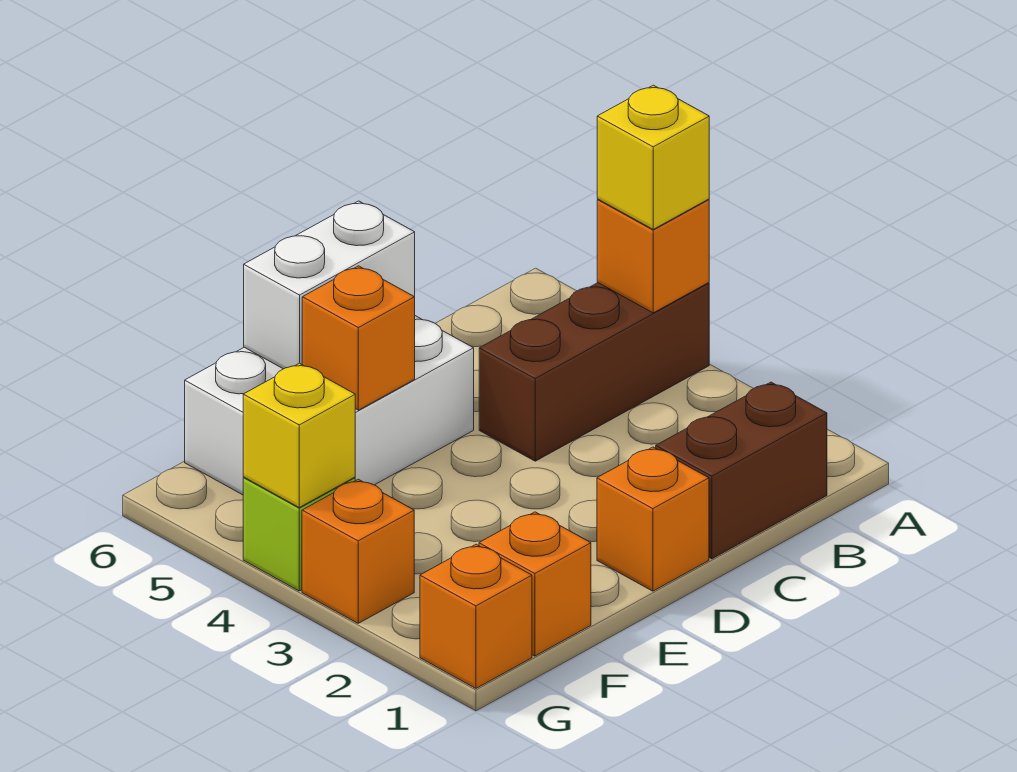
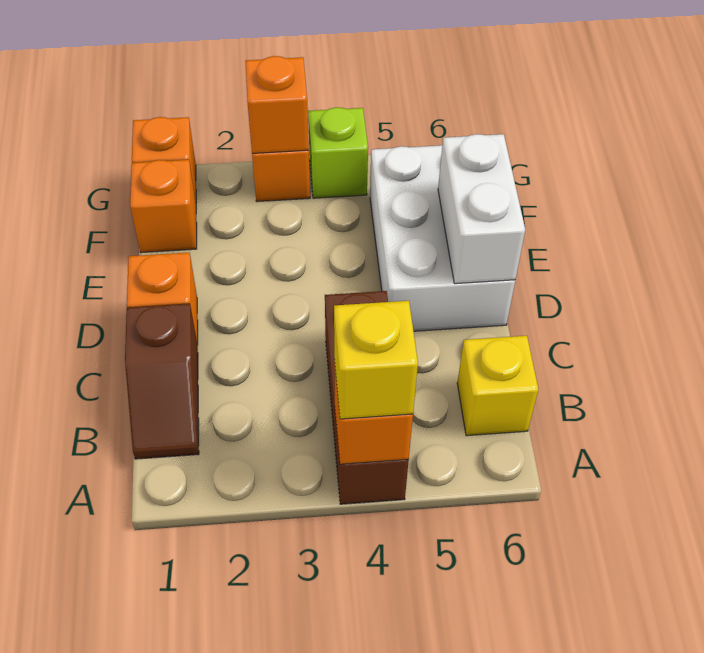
brown 1x2 brick [656,382,827,559] -> brown 1x2 slope [125,303,199,459]
orange 1x1 brick [302,266,415,410] -> orange 1x1 brick moved to [246,56,309,153]
yellow 1x1 brick [243,363,355,507] -> yellow 1x1 brick moved to [457,336,538,436]

